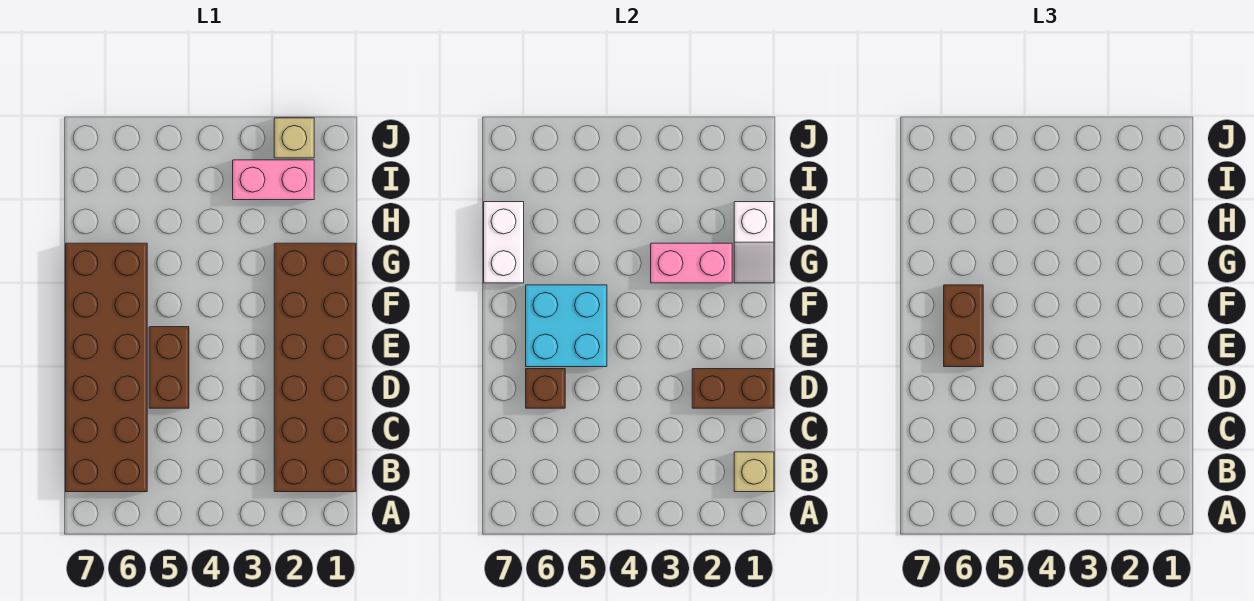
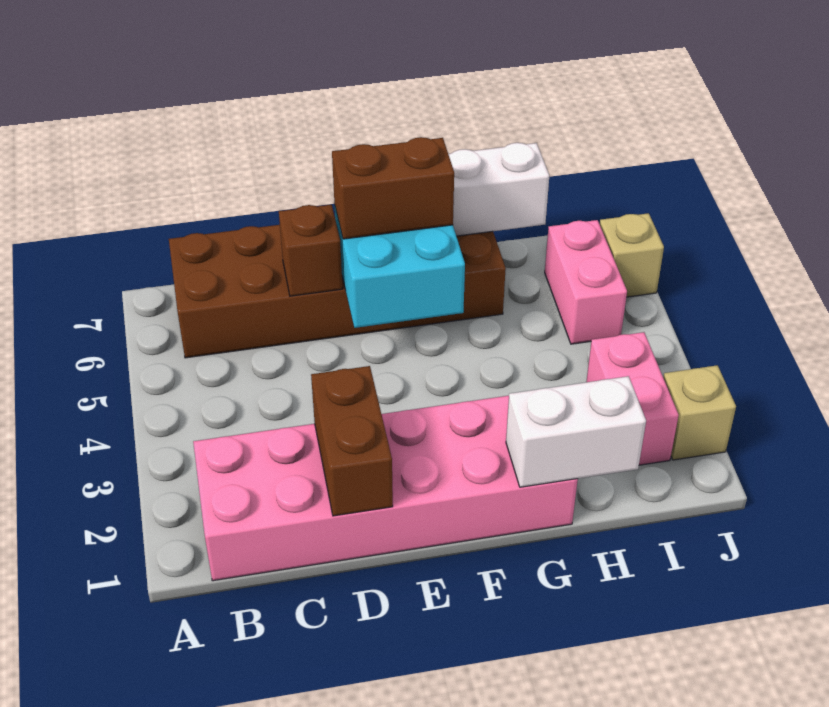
brown 2x6 brick [274,243,356,492] -> pink 2x6 brick [193,396,578,581]
tan 1x1 brick [734,452,774,492] -> tan 1x1 brick moved to [600,213,664,297]
brown 1x2 brick [149,327,189,408] -> none
white 1x2 slope [734,202,774,283] -> white 1x2 brick [506,376,646,487]
pink 1x2 brick [651,243,732,283] -> pink 1x2 brick moved to [545,220,627,344]

